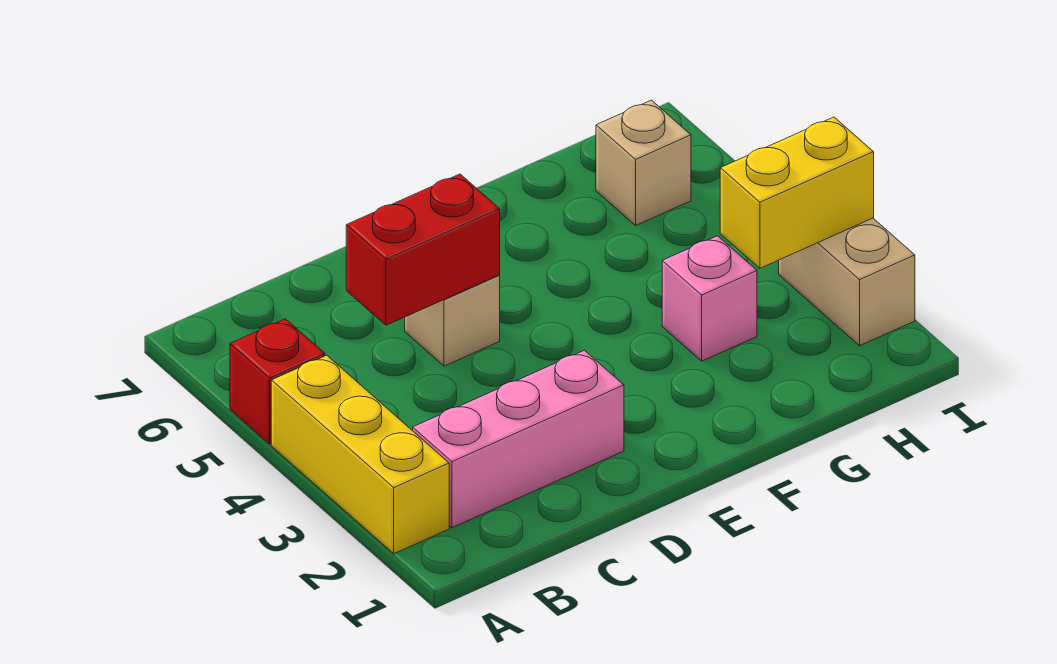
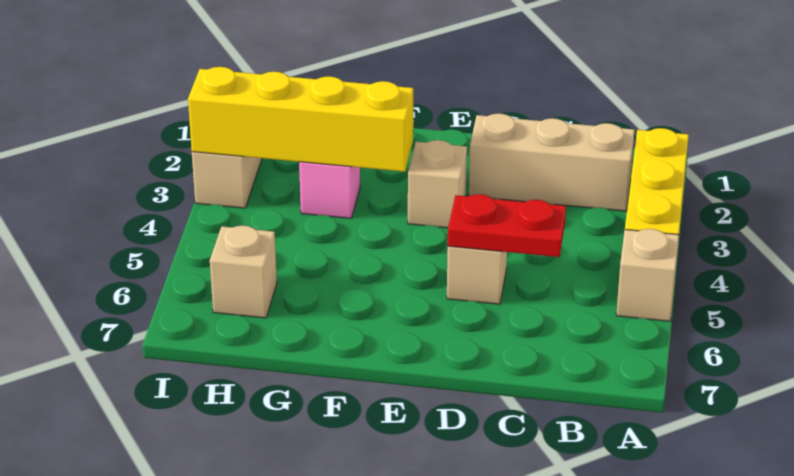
red 1x1 brick [230,319,325,444] -> tan 1x1 brick [616,229,679,321]
pink 1x3 brick [413,350,624,528] -> tan 1x3 brick [469,113,635,211]
red 1x2 brick [346,174,500,325] -> red 1x2 plate [448,194,566,257]
none -> tan 1x1 brick [408,140,467,228]
yellow 1x2 brick [720,117,874,268] -> yellow 1x4 brick [188,67,413,172]

